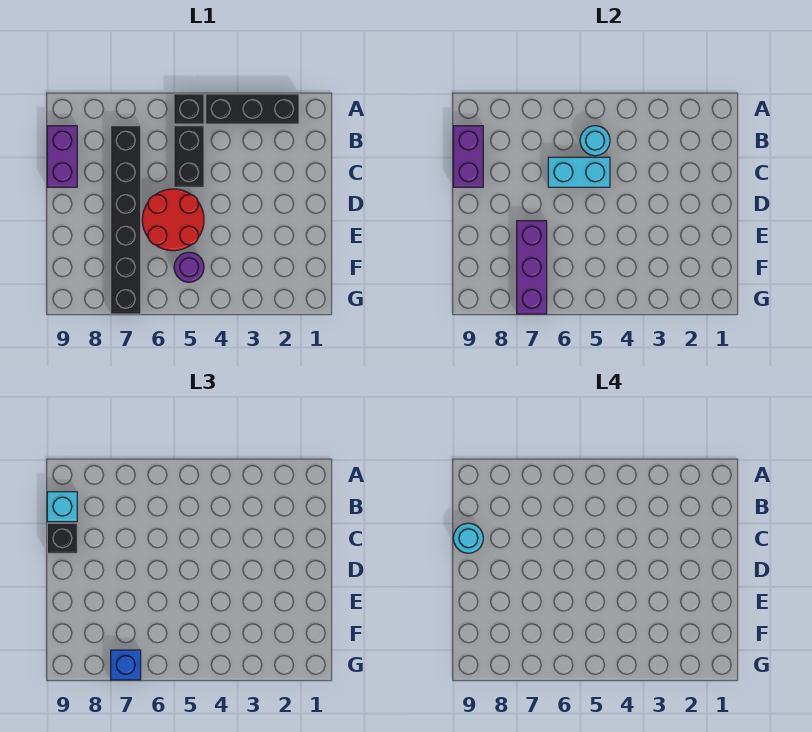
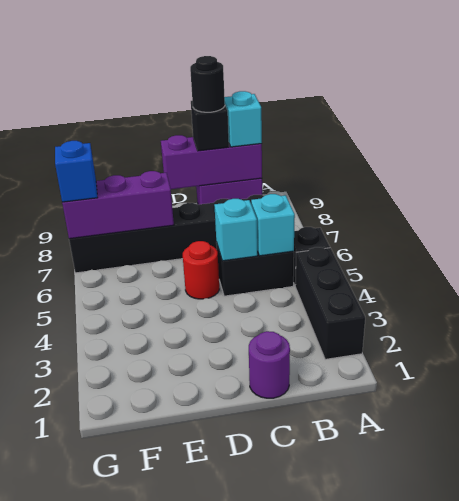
cyan 1x1 round brick [580,126,610,156] -> cyan 1x1 brick [251,194,295,256]
purple 1x2 brick [453,126,483,187] -> purple 1x3 brick [161,135,262,189]
cyan 1x2 brick [548,157,610,187] -> cyan 1x1 brick [214,199,257,261]
cyan 1x1 round brick [453,523,483,553] -> black 1x1 round brick [190,56,225,112]
red 2x2 round brick [142,189,204,251] -> red 1x1 round brick [183,241,219,299]
purple 1x1 round brick [174,252,204,282] -> purple 1x1 round brick moved to [249,331,290,398]

